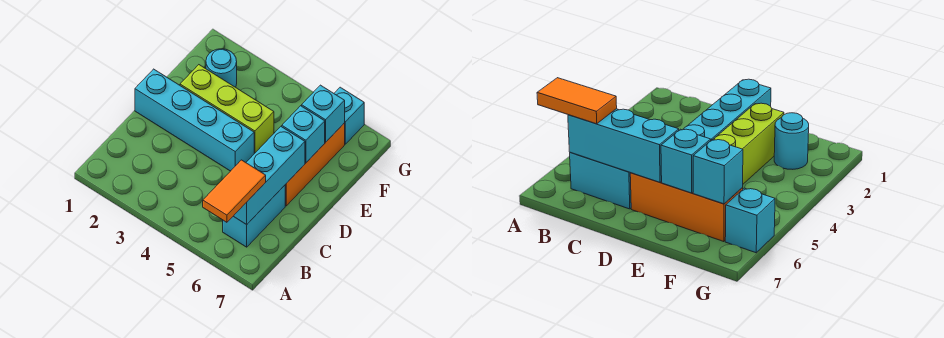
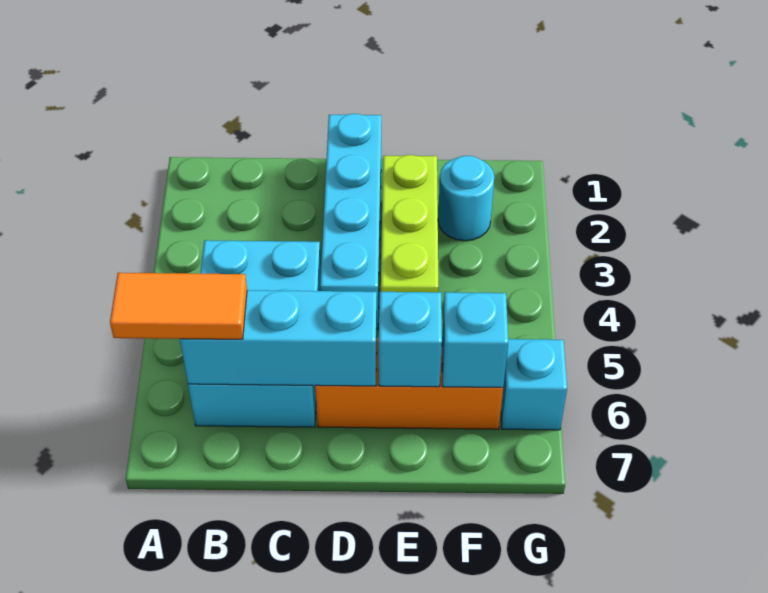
cyan 1x2 brick [223,185,285,247] -> cyan 2x3 brick [188,240,321,427]

